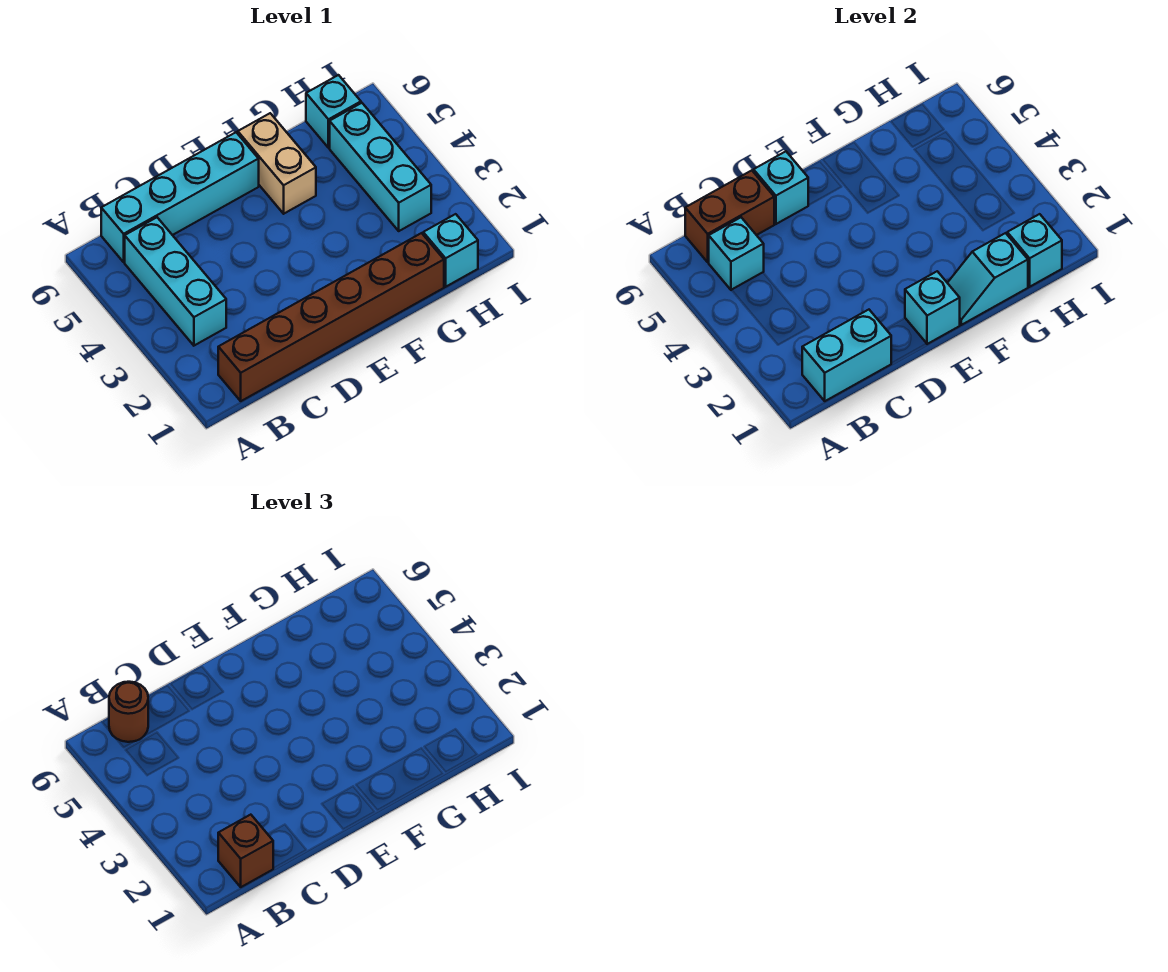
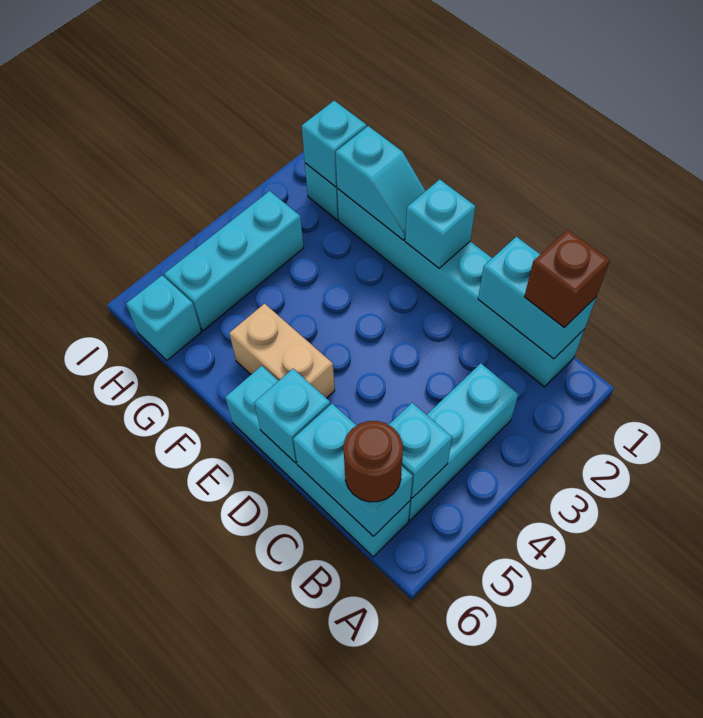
brown 1x6 brick [218,233,444,401] -> cyan 1x6 brick [337,189,584,387]
brown 1x2 brick [685,170,774,262] -> cyan 1x2 brick [293,404,413,536]
tan 1x2 brick [238,113,316,214] -> tan 1x2 brick turned to [229,304,335,398]

